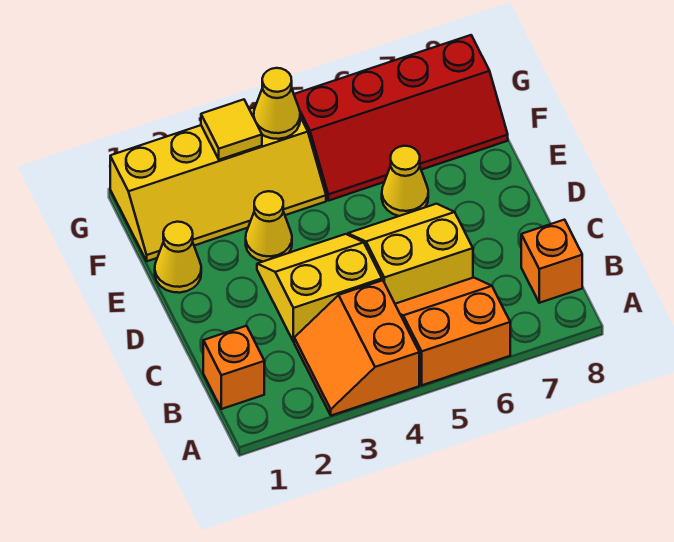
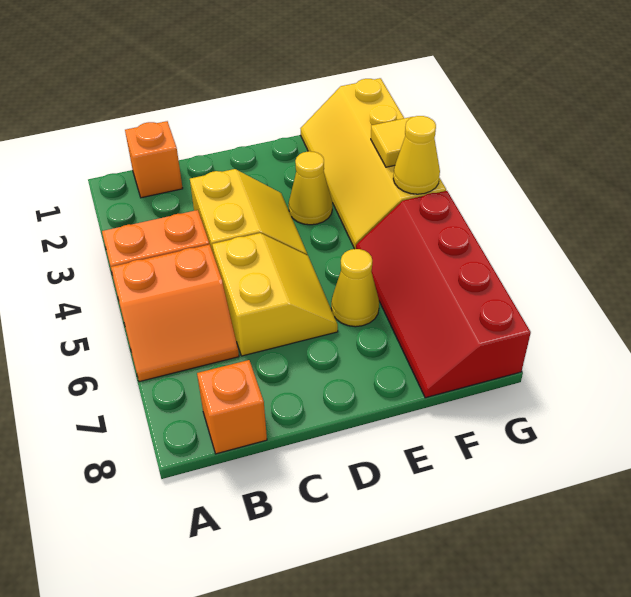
orange 2x2 slope [395,278,510,385] -> orange 2x2 slope turned to [111,244,239,382]
yellow 1x1 cone [155,222,201,293] -> none

